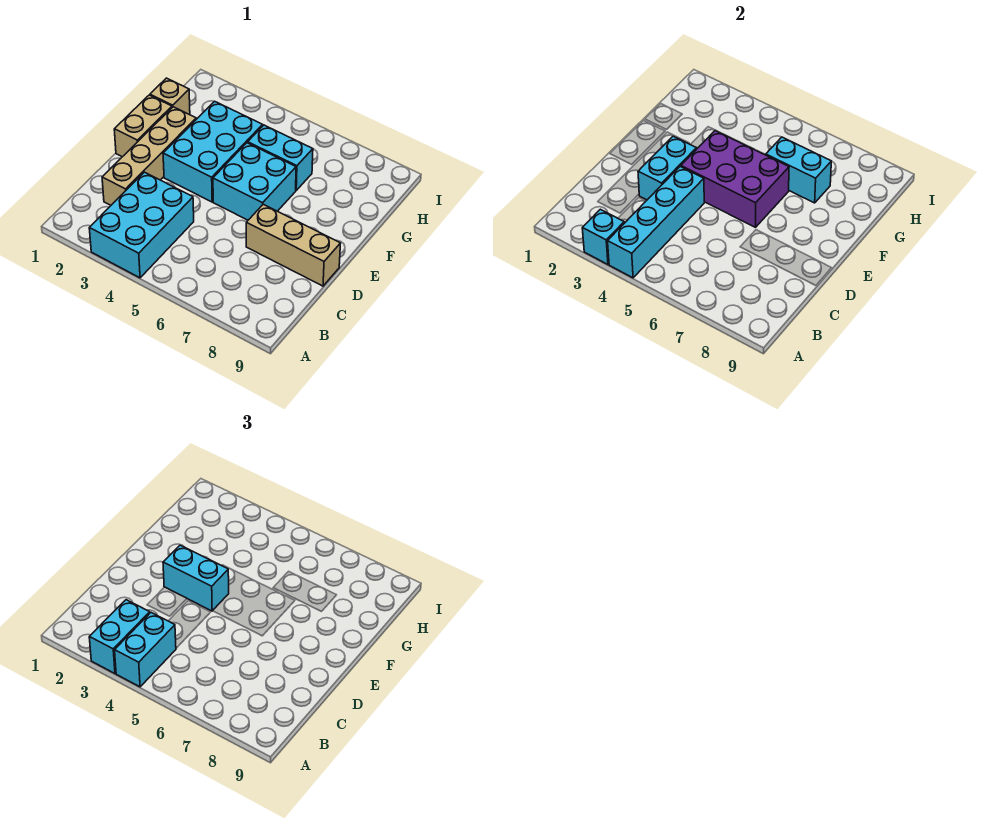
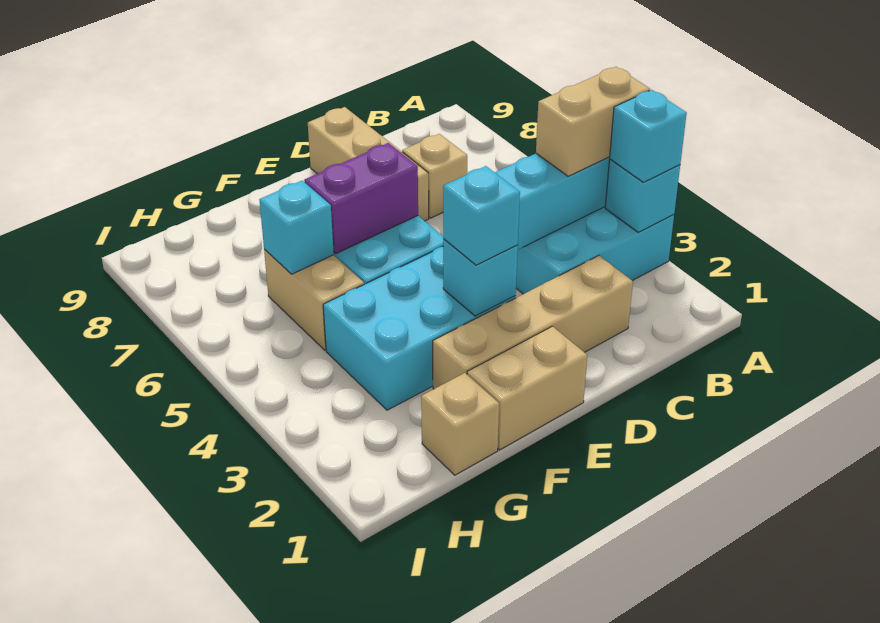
cyan 1x2 brick [89,600,150,673] -> cyan 1x1 brick [610,90,687,182]
cyan 1x2 brick [115,613,176,687] -> tan 1x2 brick [536,67,650,176]
none -> tan 1x1 brick [402,134,467,218]
cyan 1x2 brick [638,136,697,200] -> cyan 1x1 brick [443,239,518,316]
cyan 1x2 brick [163,545,229,611] -> cyan 1x1 brick [443,166,520,265]
purple 2x3 brick [681,131,789,227] -> purple 1x2 brick [304,143,418,254]
cyan 1x2 brick [248,125,313,190] -> tan 1x2 brick [264,250,364,350]
cyan 1x2 brick [765,137,831,203] -> cyan 1x1 brick [259,181,334,274]

